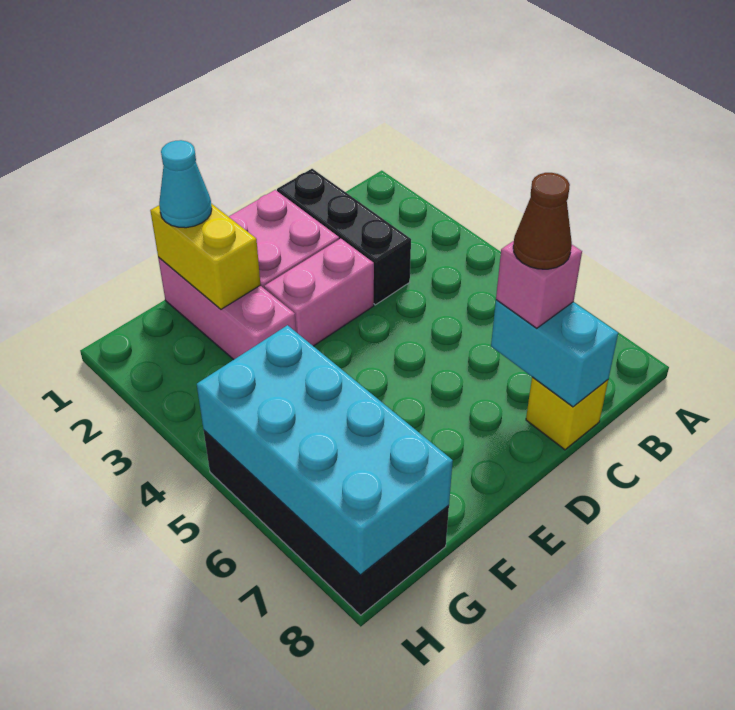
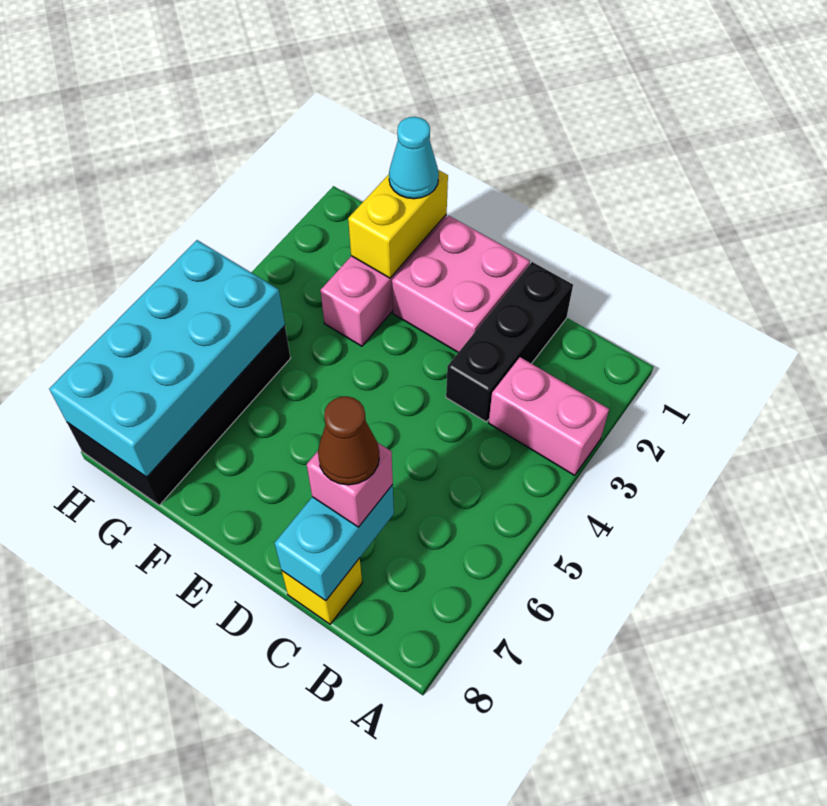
pink 1x2 brick [264,239,374,346] -> pink 1x2 brick moved to [489,357,609,475]

